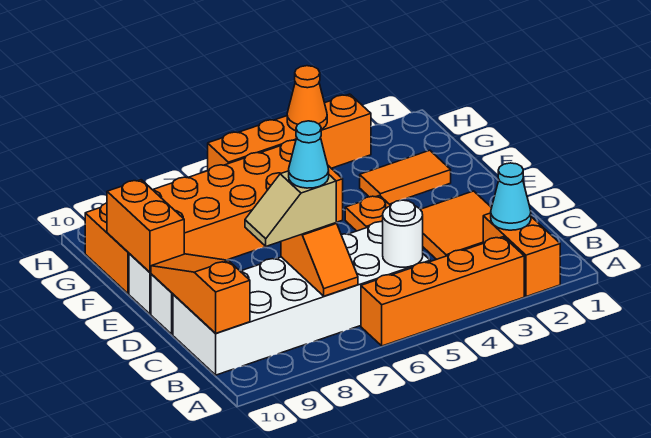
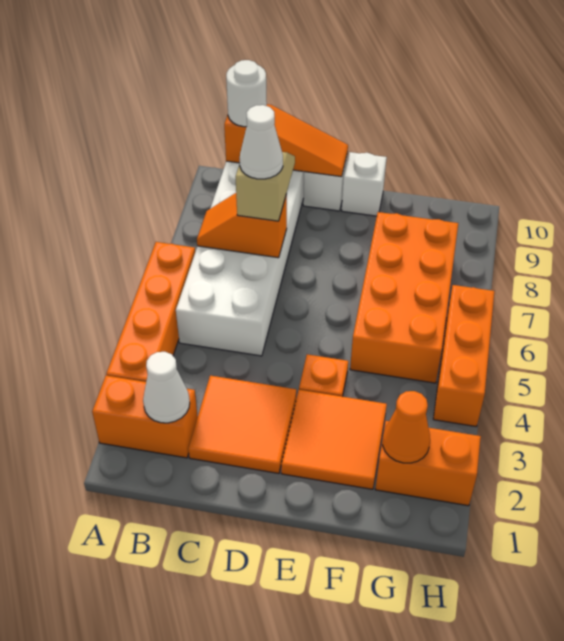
cyan 1x1 cone [491,163,531,230] -> white 1x1 cone [143,352,190,423]
white 1x1 round brick [383,200,423,267] -> white 1x1 round brick moved to [226,60,267,127]
cyan 1x1 cone [289,121,329,188] -> white 1x1 cone [240,105,283,179]
orange 1x2 brick [107,180,184,272] -> orange 1x2 brick moved to [375,421,481,506]
orange 1x2 tile [360,150,451,204] -> orange 2x2 tile [281,390,387,489]
orange 2x6 brick [85,140,343,294] -> orange 2x4 brick [350,212,458,383]
orange 1x4 brick [208,94,371,170] -> orange 1x3 brick [433,285,494,427]
orange 1x1 cone [287,66,327,131] -> orange 1x1 cone moved to [383,391,430,463]

